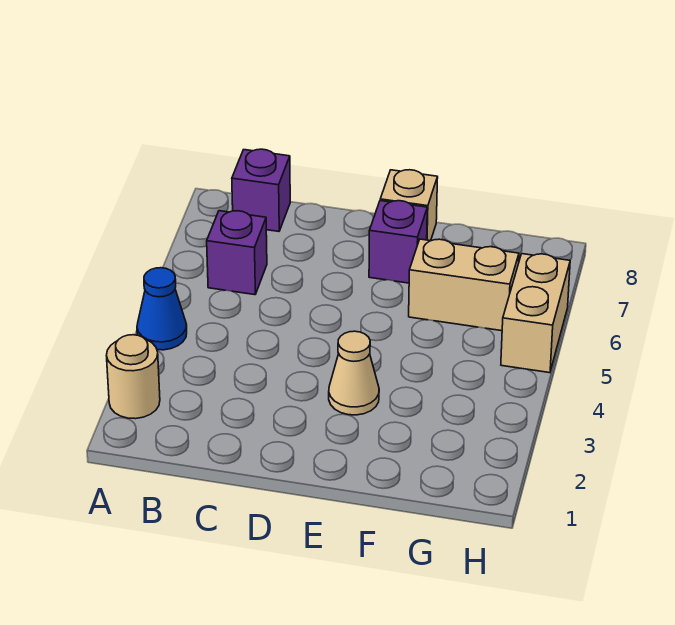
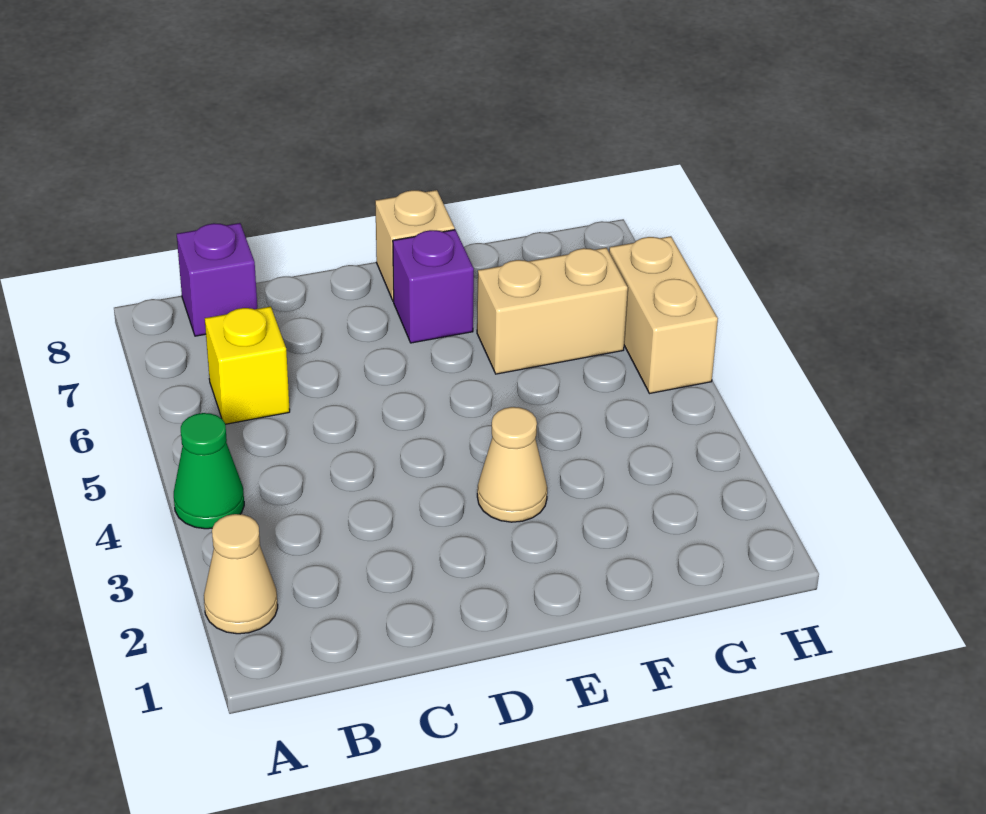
tan 1x1 round brick [106,335,160,419] -> tan 1x1 cone [204,514,278,634]
blue 1x1 cone [137,268,187,350] -> green 1x1 cone [174,413,244,529]
purple 1x1 brick [207,211,267,295] -> yellow 1x1 brick [205,307,290,424]

